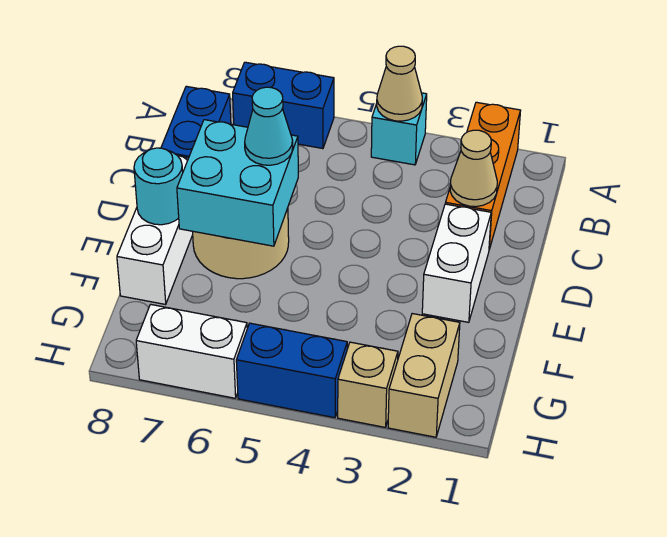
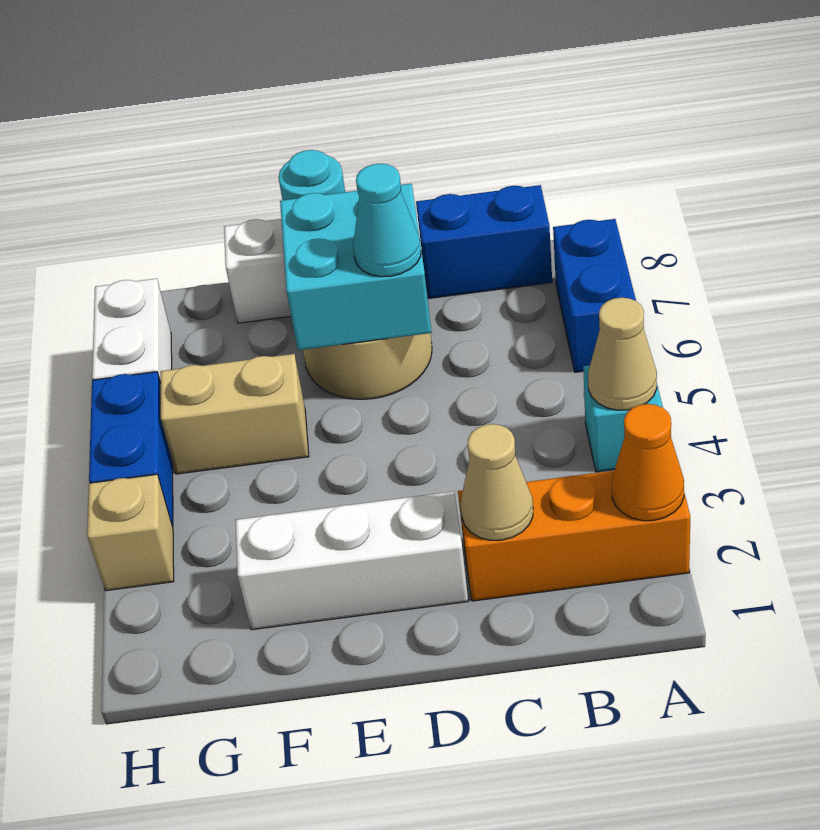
none -> orange 1x1 cone [612,404,684,521]
white 1x2 brick [422,204,491,322] -> white 1x3 brick [235,491,468,630]
tan 1x2 brick [388,314,460,437] -> tan 1x2 brick moved to [161,354,309,474]

